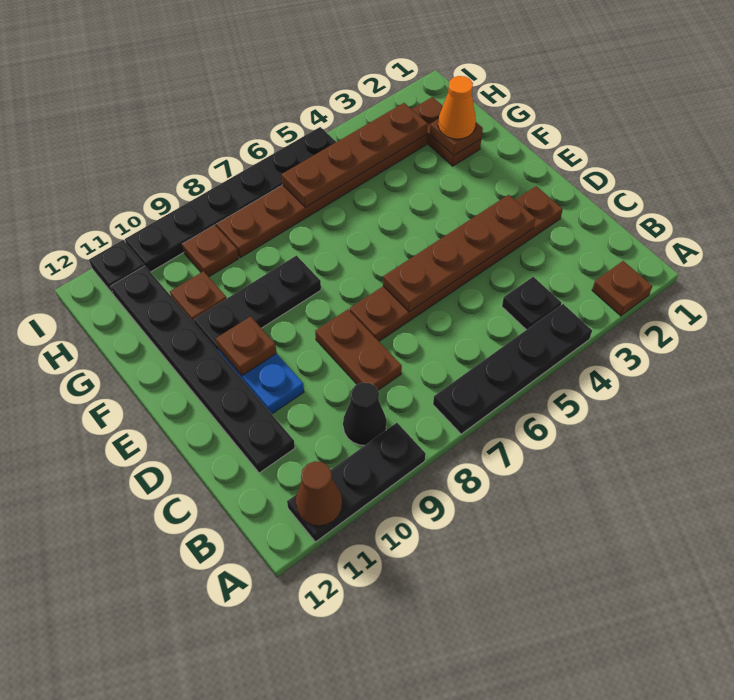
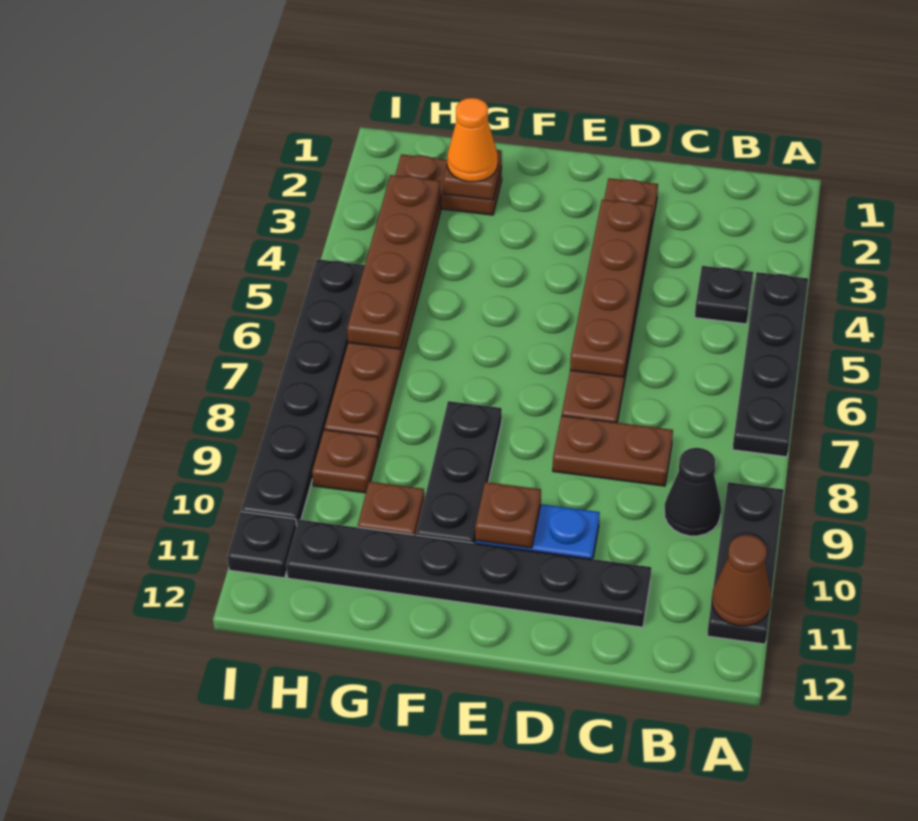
brown 1x1 plate [592,261,652,316] -> none

